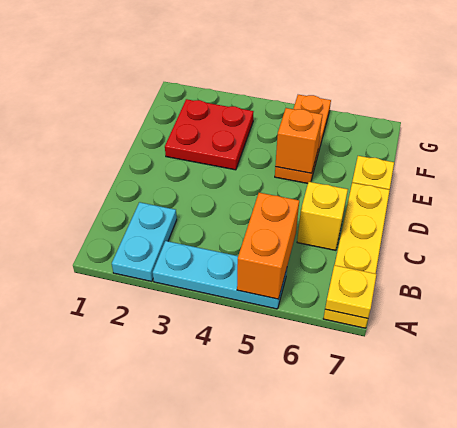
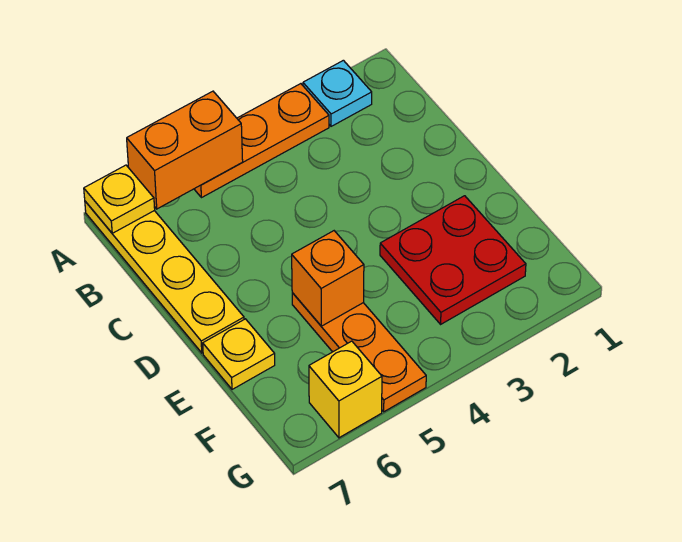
cyan 1x2 plate [112,202,177,282] -> cyan 1x1 plate [303,60,372,126]
cyan 1x3 plate [153,241,287,309] -> orange 1x3 plate [194,84,329,198]
orange 1x2 brick [237,193,299,299] -> orange 1x2 brick turned to [127,91,243,209]
yellow 1x1 brick [297,182,348,250] -> yellow 1x1 brick moved to [309,341,382,438]

